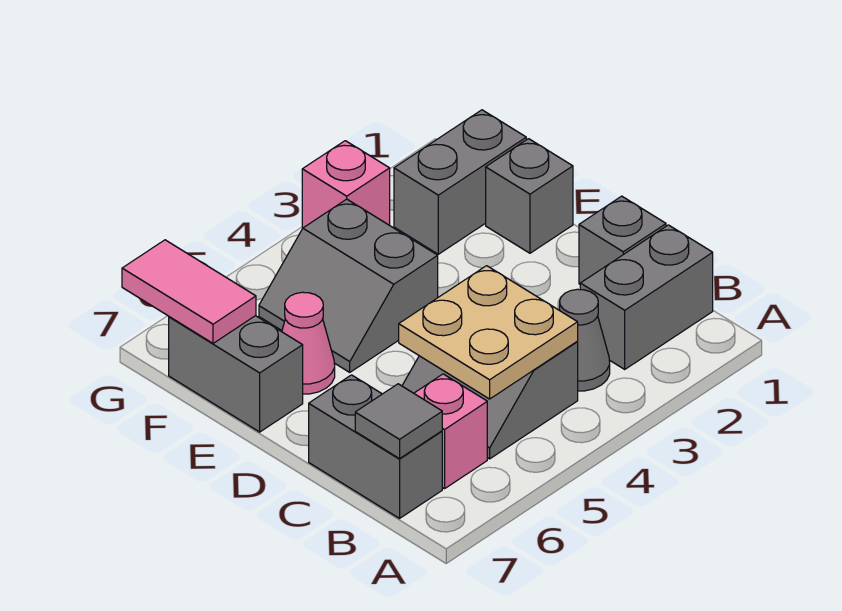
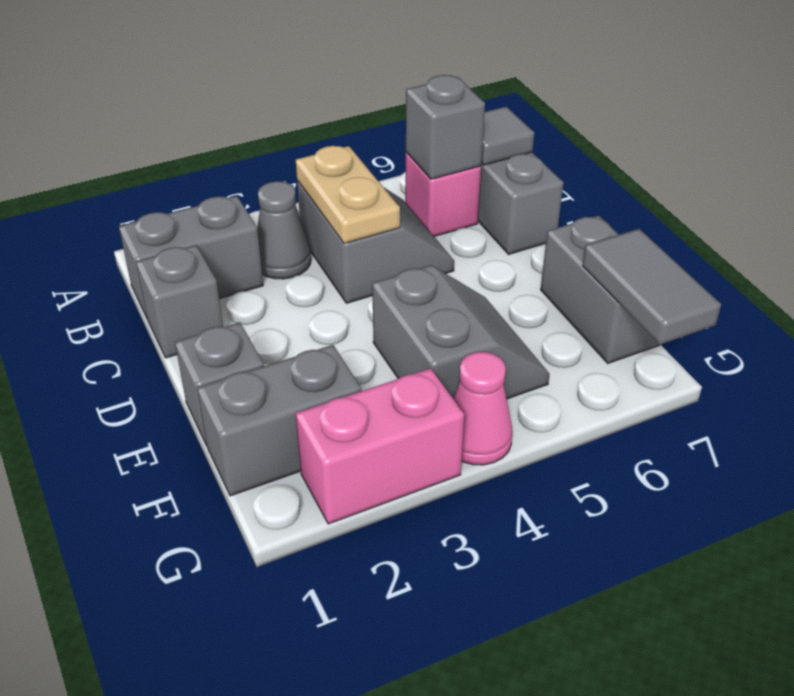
tan 2x2 plate [399,266,578,399] -> tan 1x2 plate [296,146,400,243]
none -> grey 1x1 brick [406,75,485,179]
pink 1x1 cone [282,292,335,394] -> pink 1x1 cone moved to [454,352,512,465]
pink 1x2 tile [122,240,256,343] -> grey 1x2 tile [583,229,721,345]
pink 1x1 brick [302,141,390,228] -> pink 1x2 brick [296,368,464,524]

